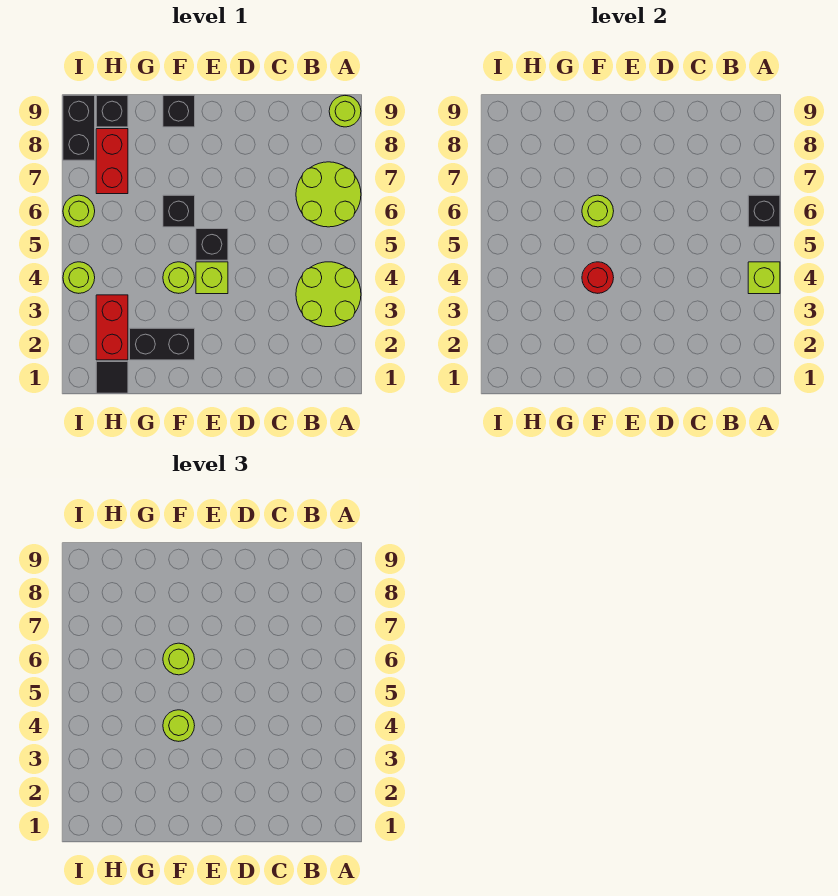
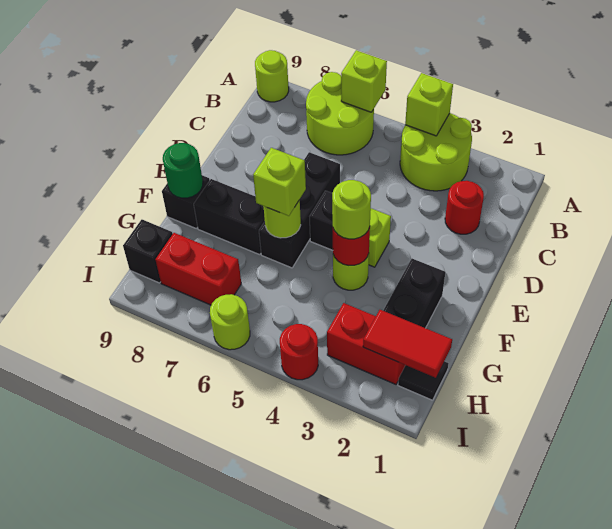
black 1x1 brick [748,195,780,227] -> lime 1x1 brick [341,50,387,112]
none -> red 1x1 round brick [445,181,484,234]
black 1x1 brick [163,195,195,227] -> black 1x3 brick [259,152,340,268]
lime 1x1 round brick [163,643,195,675] -> lime 1x1 brick [253,148,306,216]
none -> green 1x1 round brick [163,143,203,198]
none -> red 1x2 tile [363,310,452,378]
lime 1x1 round brick [63,262,95,293] -> red 1x1 round brick [280,324,318,380]
black 1x2 brick [63,95,95,160] -> black 1x2 brick moved to [194,179,265,255]

